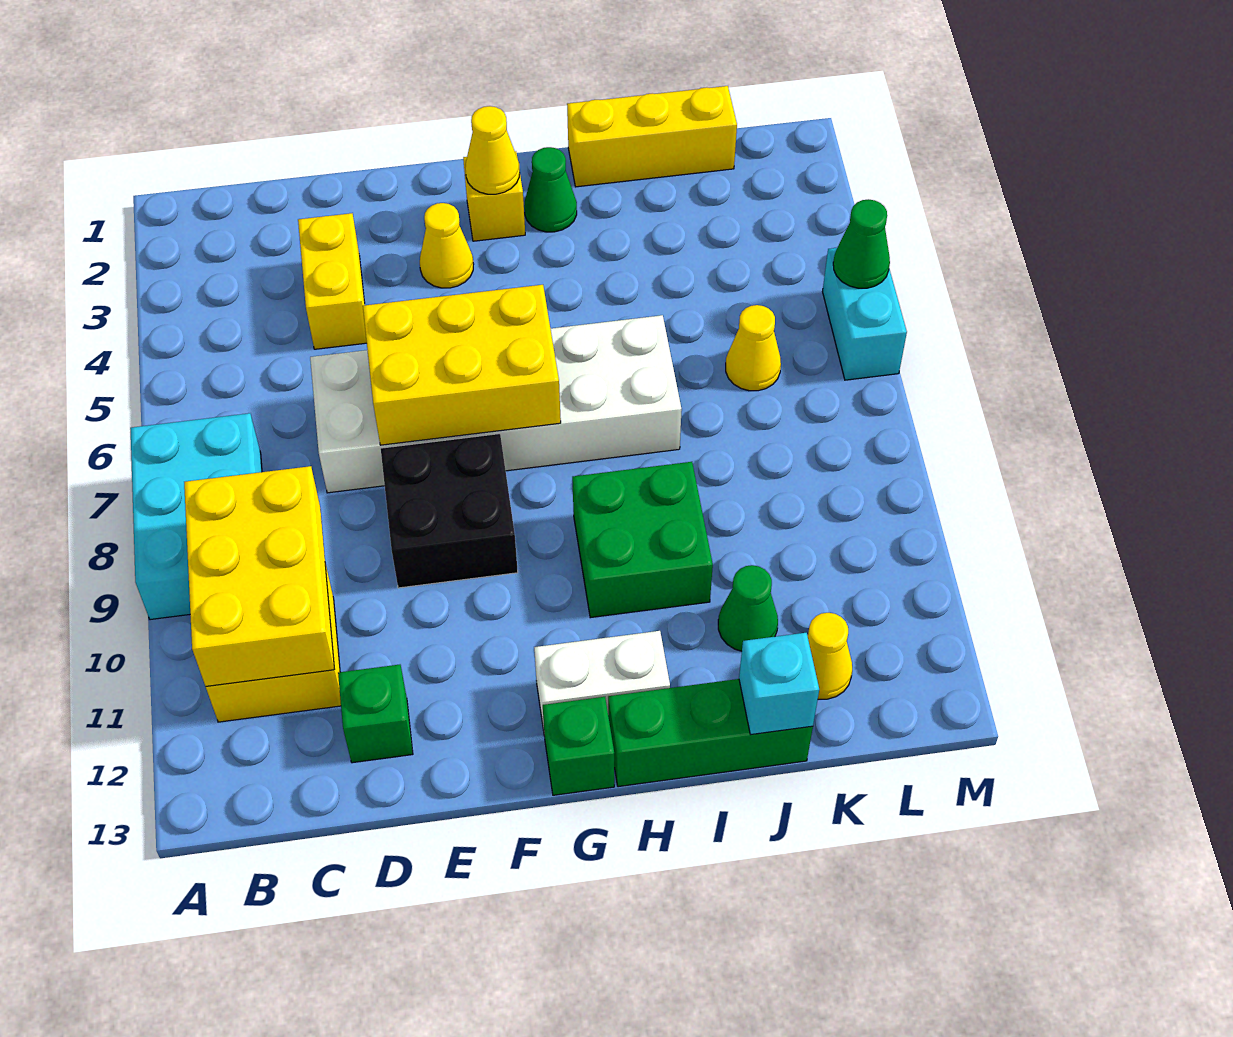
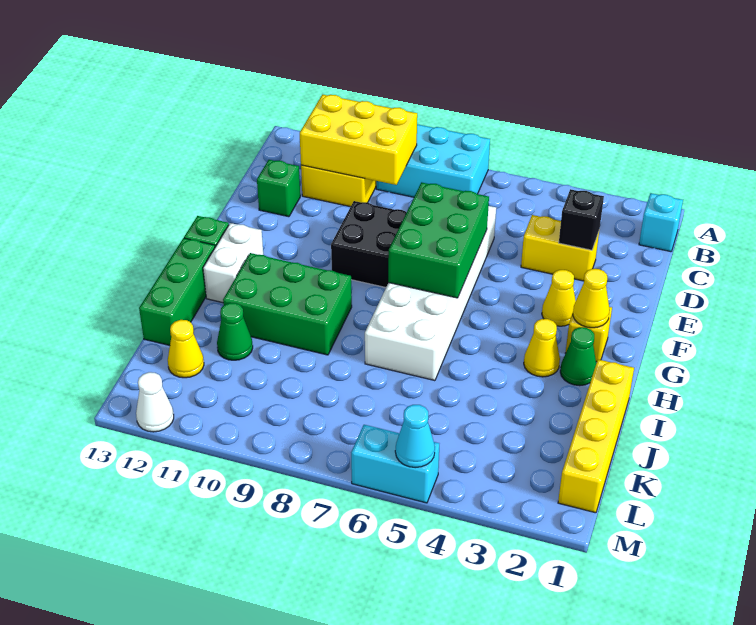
none -> black 1x1 brick [559,189,604,250]
yellow 2x3 brick [363,285,561,445] -> green 2x3 brick [388,182,489,298]
green 2x2 brick [572,462,713,618] -> green 2x3 brick [223,253,352,355]
yellow 1x3 brick [567,86,737,187] -> yellow 1x4 brick [558,359,634,513]
cyan 1x1 brick [739,633,819,735] -> cyan 1x1 brick moved to [639,193,683,252]
yellow 1x1 cone [726,305,781,391] -> yellow 1x1 cone moved to [524,319,560,377]
green 1x1 cone [833,199,890,288] -> cyan 1x1 cone [395,405,435,468]
none -> white 1x1 cone [136,372,174,432]

